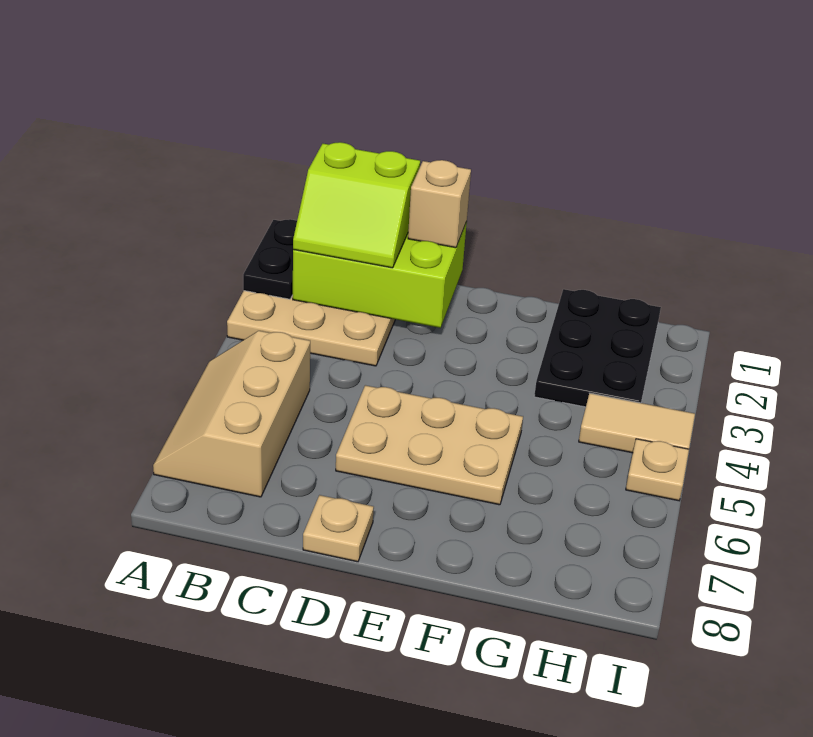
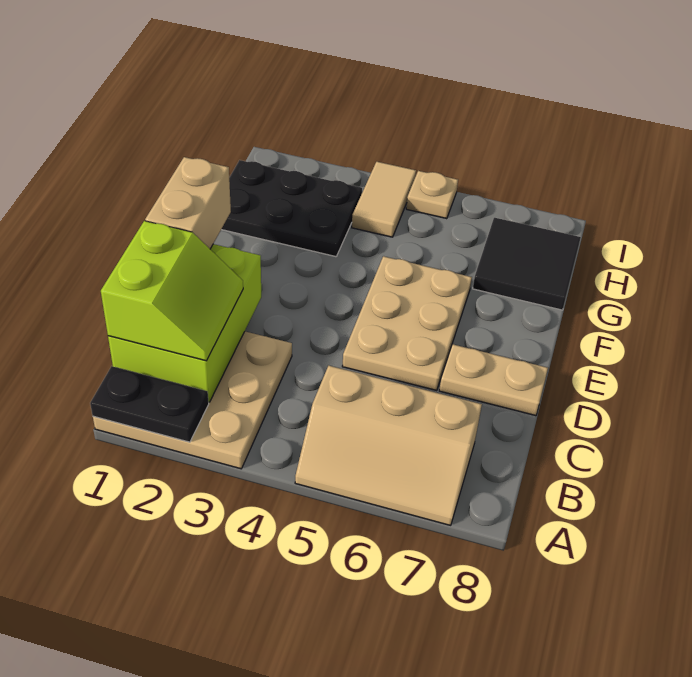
tan 1x1 brick [408,160,471,248] -> tan 1x2 brick [145,157,231,249]
tan 1x1 plate [303,495,374,562] -> tan 1x2 plate [439,344,548,416]
none -> black 2x2 tile [473,218,581,310]

